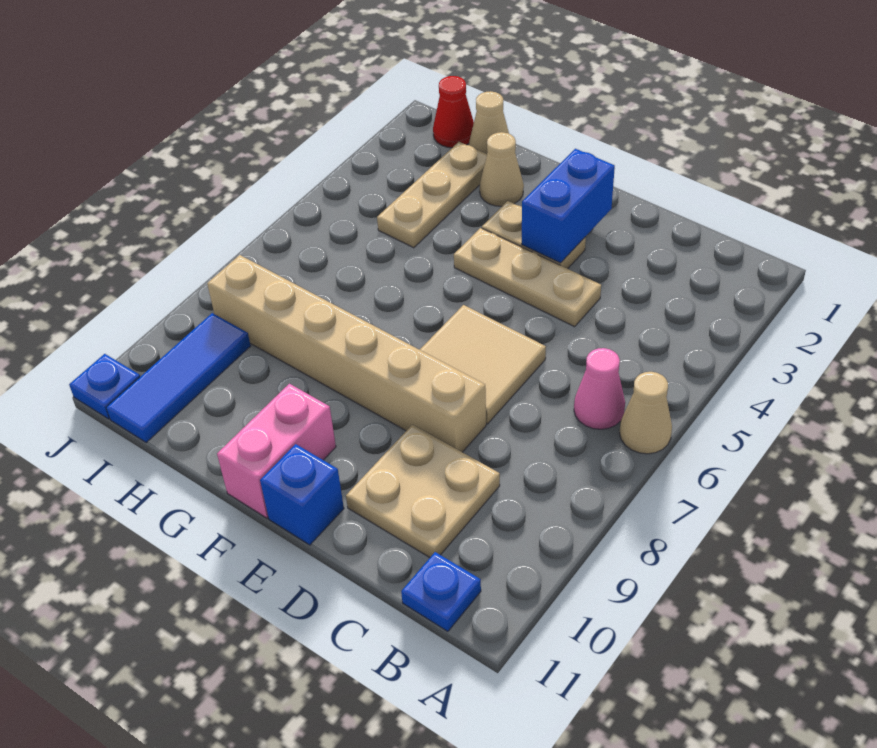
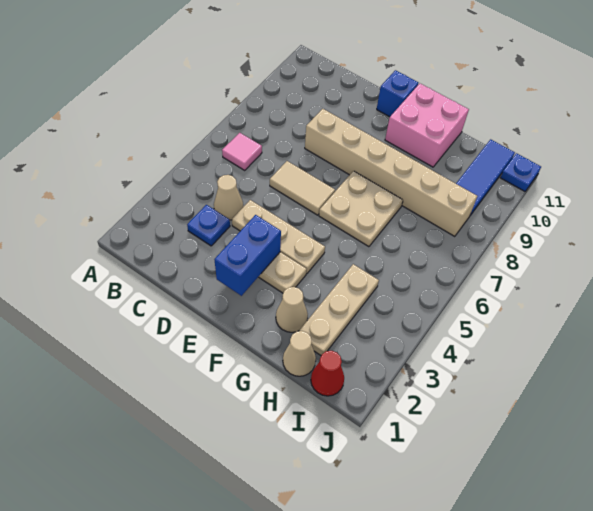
tan 1x1 cone [619,372,672,454] -> tan 1x1 cone moved to [214,175,243,220]
pink 1x1 cone [574,348,625,429] -> pink 1x1 tile [222,133,262,170]
blue 1x1 plate [401,552,481,631] -> blue 1x1 plate moved to [187,205,230,246]
tan 2x2 plate [346,425,500,557] -> tan 2x2 plate moved to [319,171,403,247]
tan 2x2 tile [420,305,546,424] -> tan 1x2 tile [270,161,335,215]
pink 1x2 brick [217,384,336,518] -> pink 2x2 brick [385,84,469,167]

